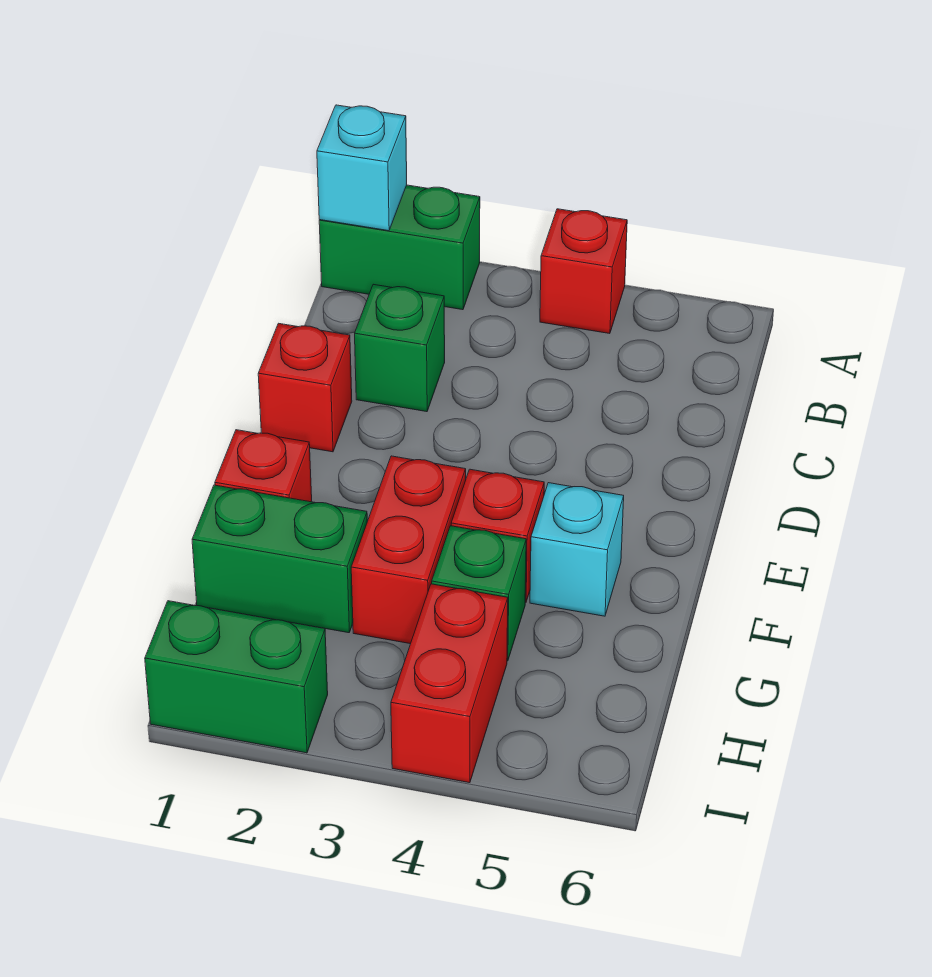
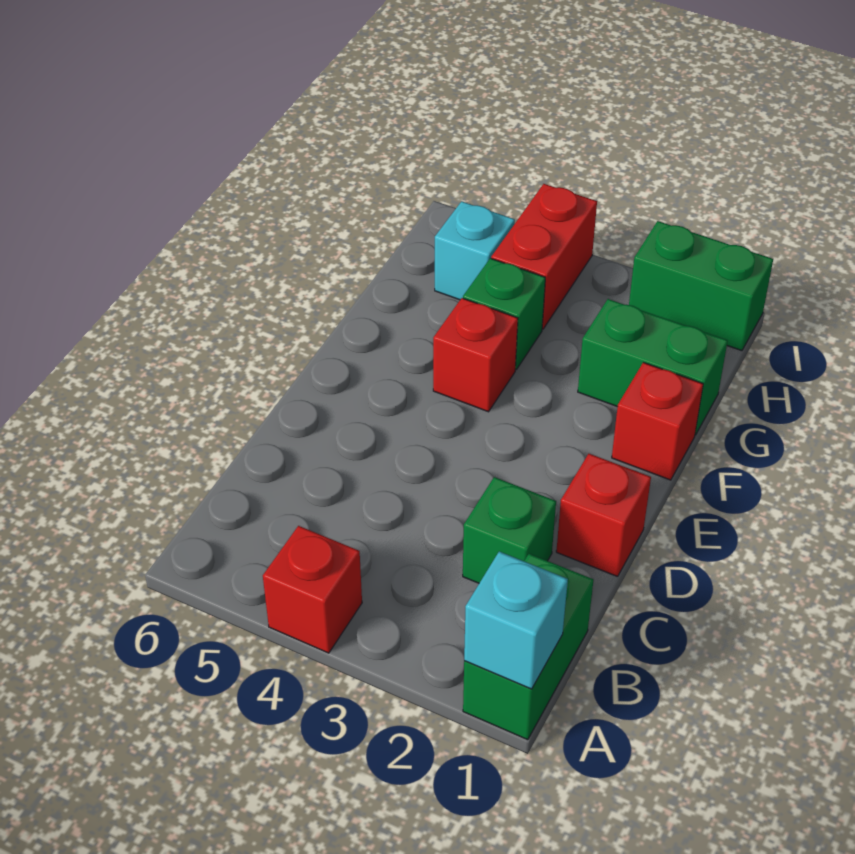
green 1x2 brick [319,185,480,310] -> green 1x2 brick turned to [463,554,594,740]
red 1x2 brick [351,456,466,644] -> none
cyan 1x1 brick [530,483,624,616] -> cyan 1x1 brick moved to [435,201,515,300]

